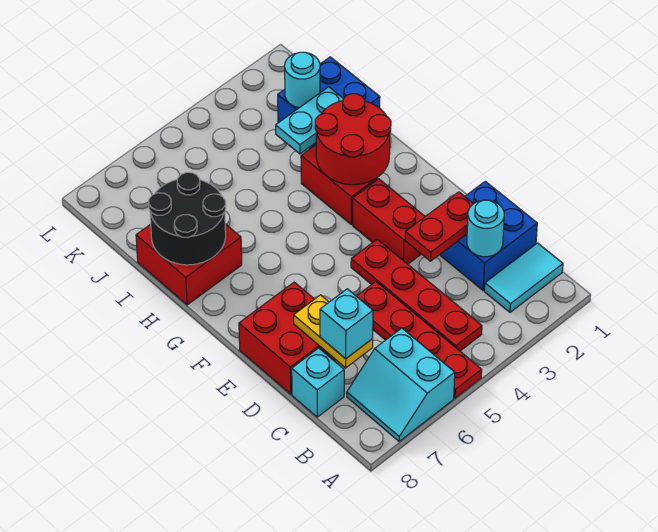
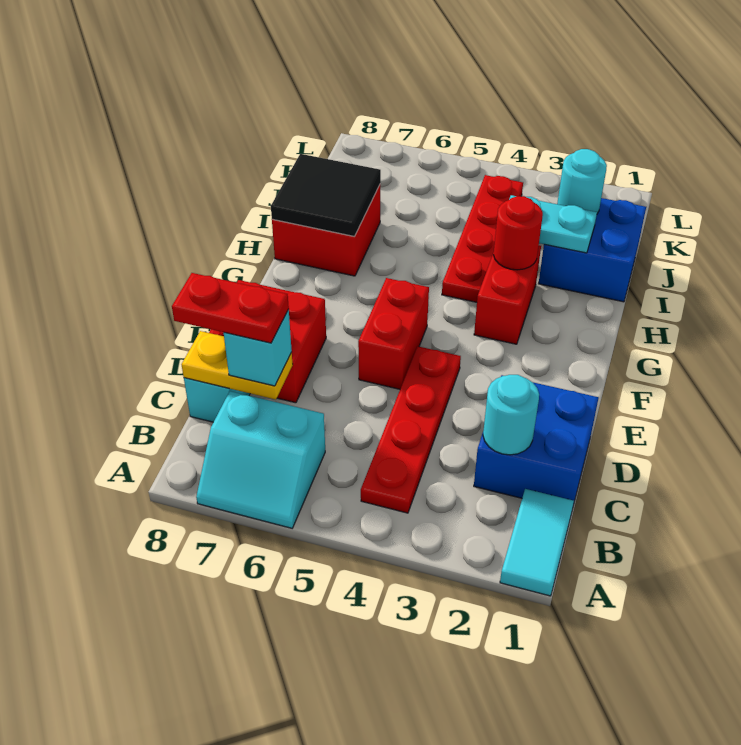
red 1x4 plate [357,282,482,398] -> red 1x4 plate moved to [442,175,523,302]
cyan 2x2 slope [347,328,455,441] -> cyan 2x2 slope turned to [196,391,325,528]
cyan 1x2 tile [485,243,563,312] -> cyan 1x2 tile turned to [500,489,574,596]
yellow 1x2 plate [294,295,373,368] -> yellow 1x2 plate turned to [182,331,293,400]
red 1x2 plate [405,192,473,261] -> red 1x2 plate moved to [172,273,289,343]
red 1x2 brick [353,179,425,264] -> red 1x2 brick moved to [358,278,429,389]
red 2x2 round brick [315,94,391,185] -> red 1x1 round brick [494,196,543,270]
black 2x2 round brick [149,172,226,265] -> black 2x2 tile [271,154,381,237]

